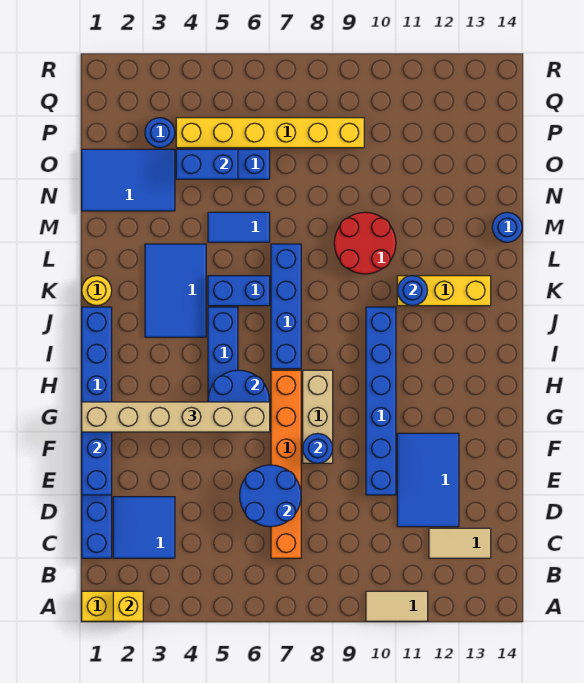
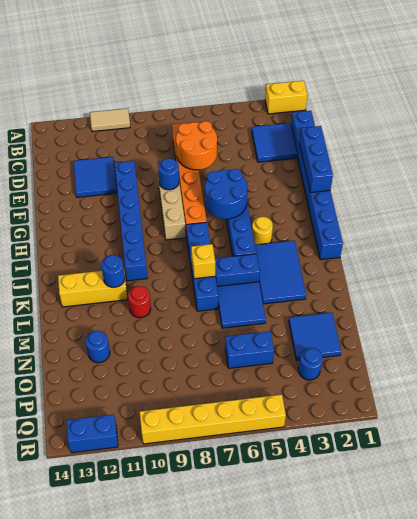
yellow 1x1 brick [113,591,143,621] -> yellow 1x1 brick moved to [191,244,215,279]
tan 1x2 tile [429,528,491,558] -> none
blue 2x2 round brick [240,465,301,527] -> orange 2x2 round brick [176,121,217,170]
blue 2x3 tile [397,433,459,527] -> blue 2x2 tile [74,157,117,197]
tan 1x6 brick [82,402,270,432] -> none
yellow 1x1 round brick [82,276,112,306] -> yellow 1x1 round brick moved to [252,217,273,245]
red 2x2 round brick [334,212,396,274] -> red 1x1 round brick [128,286,151,318]
blue 1x2 tile [208,212,270,242] -> blue 2x2 tile [217,282,266,328]
blue 1x1 round brick [492,212,522,242] -> blue 1x1 round brick moved to [86,331,110,363]
blue 2x3 tile [82,149,175,211] -> blue 2x2 tile [289,313,341,360]
blue 1x2 brick [176,149,238,179] -> blue 1x2 brick moved to [67,415,118,453]
yellow 1x6 brick [176,118,364,148] -> yellow 1x6 brick moved to [140,395,286,444]

